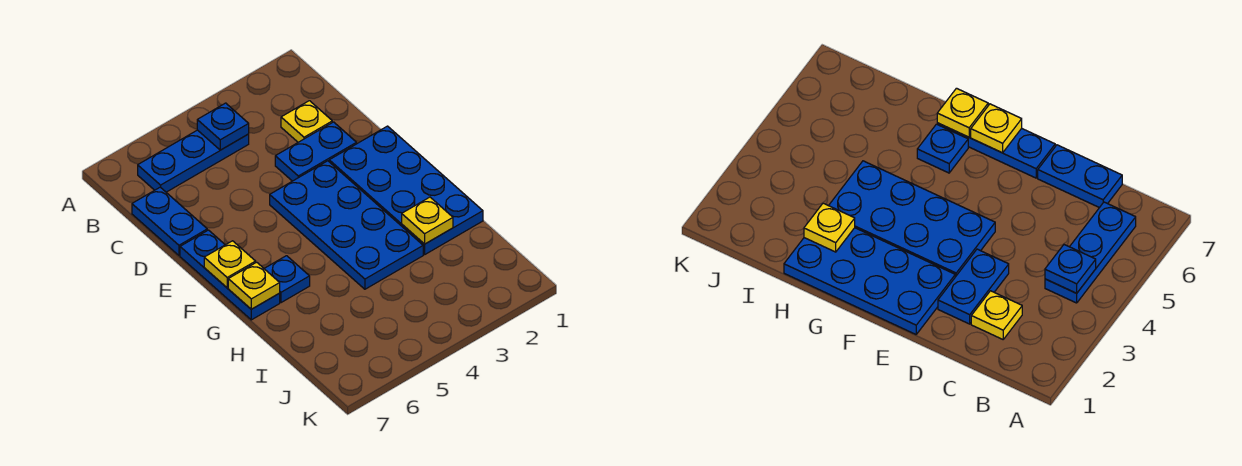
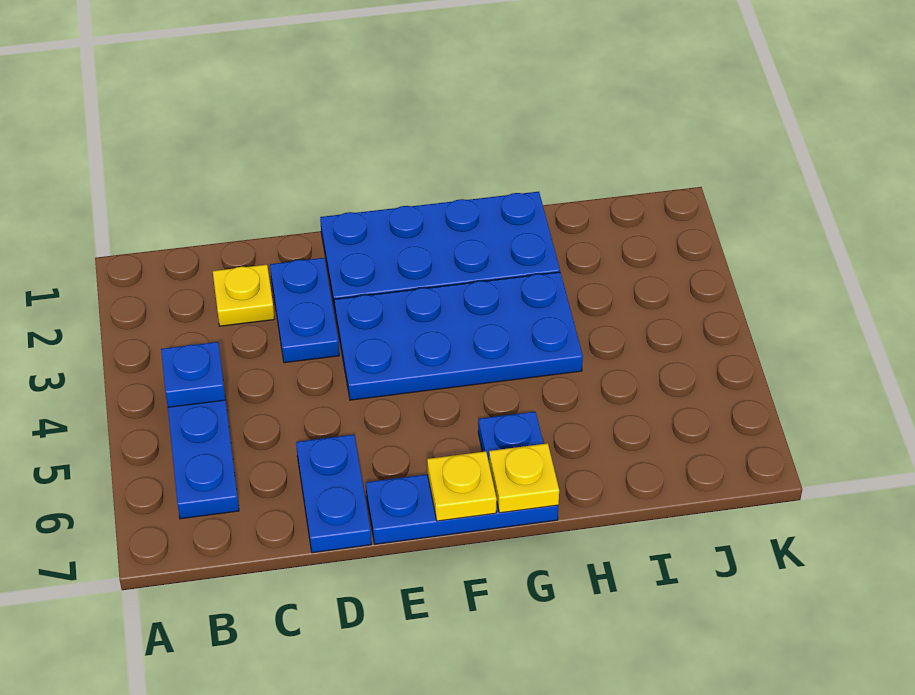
blue 1x2 plate [132,187,207,255] -> blue 1x2 plate turned to [296,435,371,553]
yellow 1x1 plate [402,197,453,244] -> none

